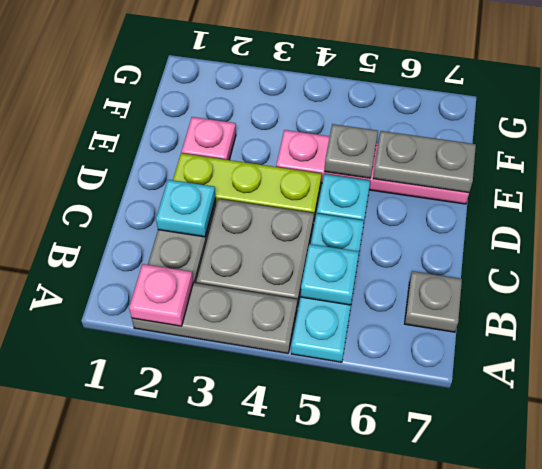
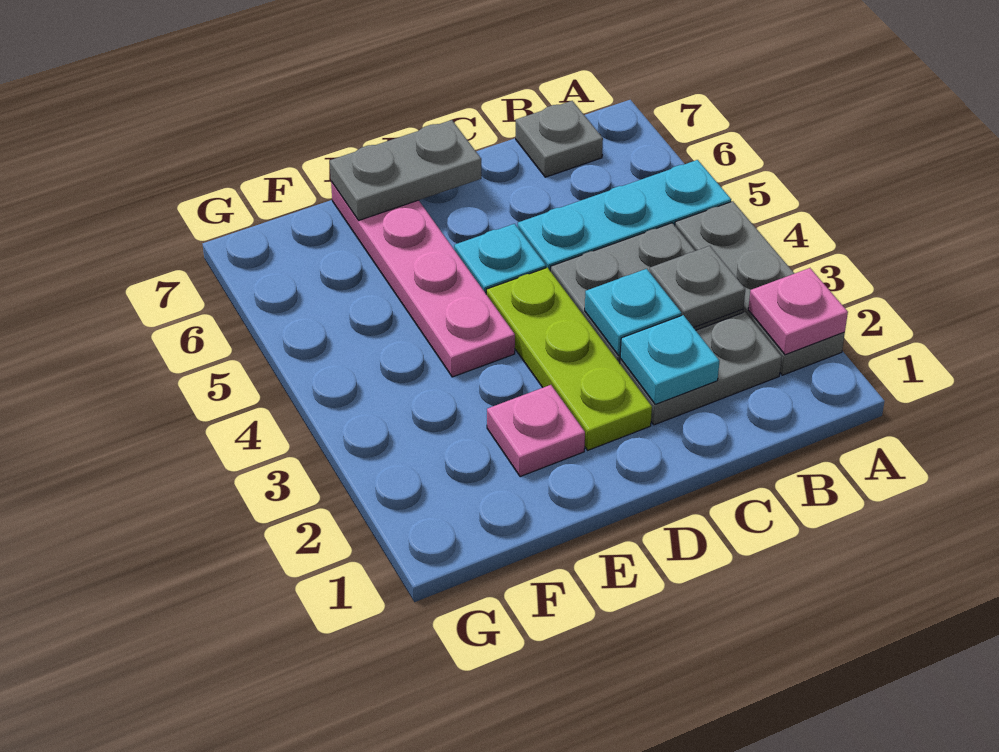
cyan 1x1 plate [301,244,359,305] -> cyan 1x1 plate moved to [585,269,681,356]
grey 1x1 plate [324,124,378,178] -> grey 1x1 plate moved to [650,246,745,328]
grey 1x2 plate [373,131,476,193] -> grey 1x2 plate turned to [330,120,481,221]

